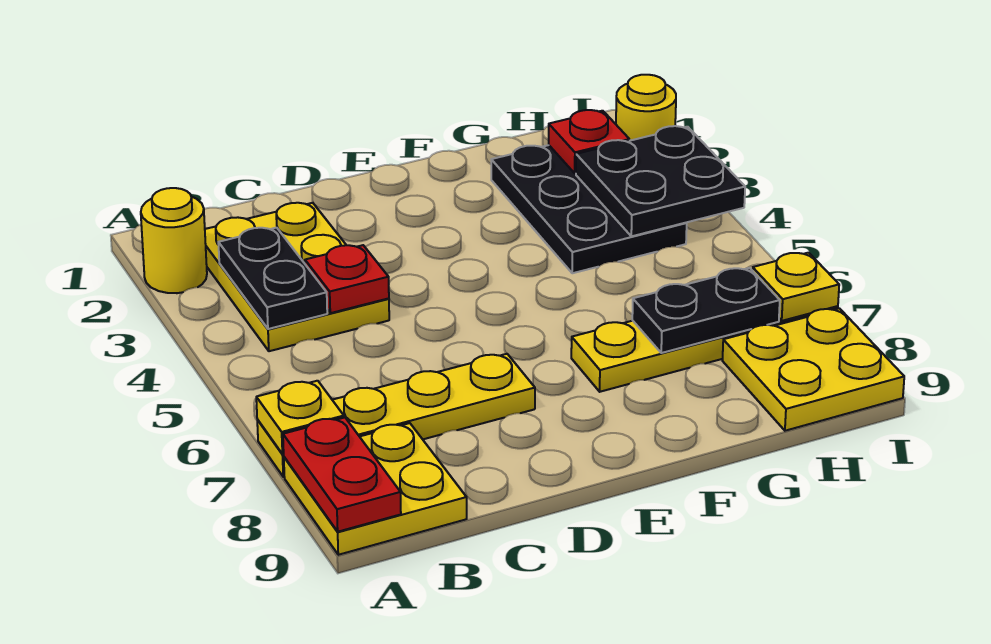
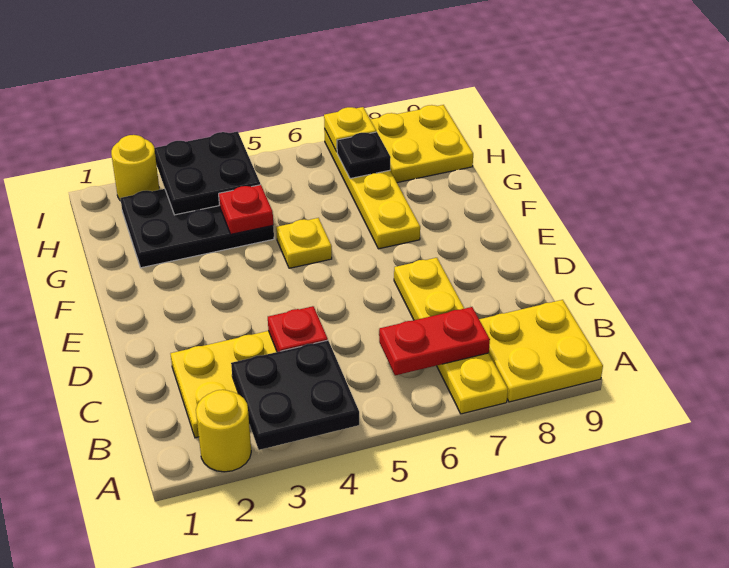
yellow 1x1 plate [256,381,344,454] -> yellow 1x1 plate moved to [276,218,332,268]
red 1x2 plate [283,417,401,532] -> red 1x2 plate moved to [379,307,490,375]
black 1x2 plate [218,228,327,329] -> black 2x2 plate [231,340,359,450]
black 1x2 plate [632,268,780,353] -> black 1x1 plate [337,132,391,179]
red 1x1 plate [549,110,629,173] -> red 1x1 plate moved to [219,185,273,234]

